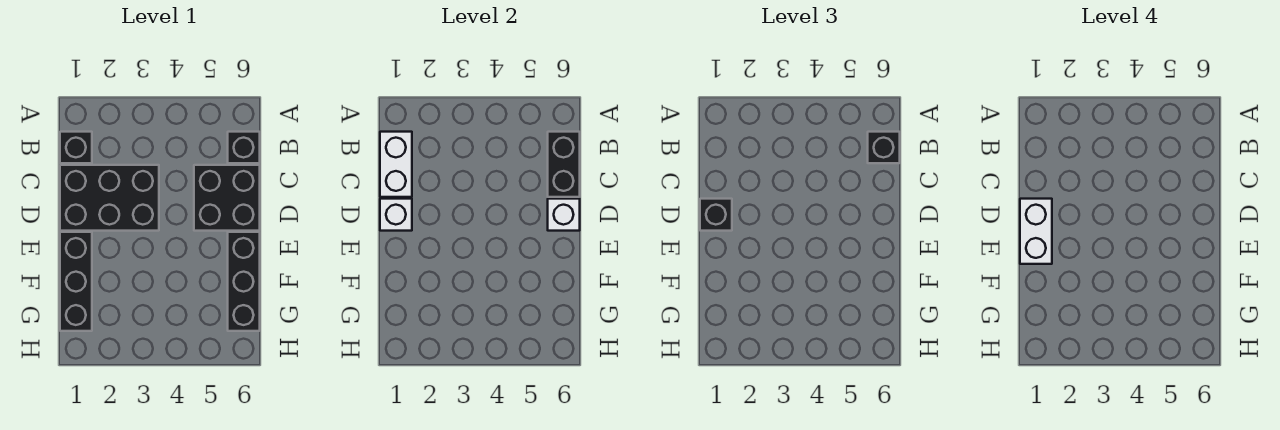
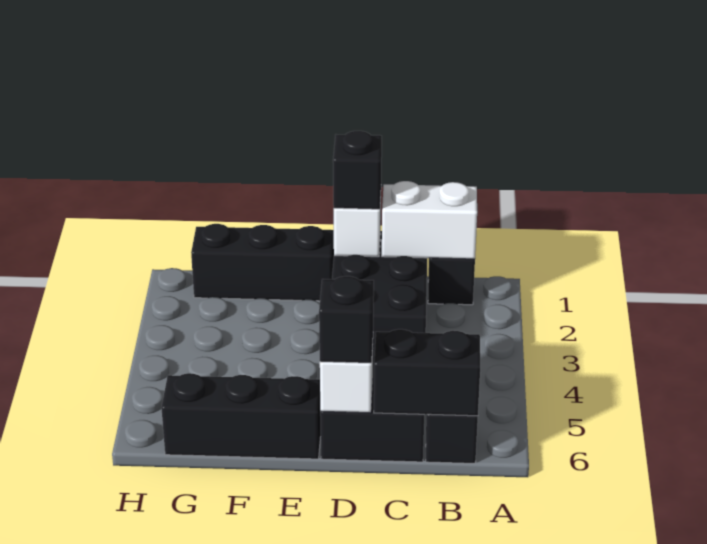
black 1x1 brick [868,132,900,163] -> black 1x1 brick moved to [319,276,374,363]
white 1x2 brick [1020,199,1052,264] -> none

